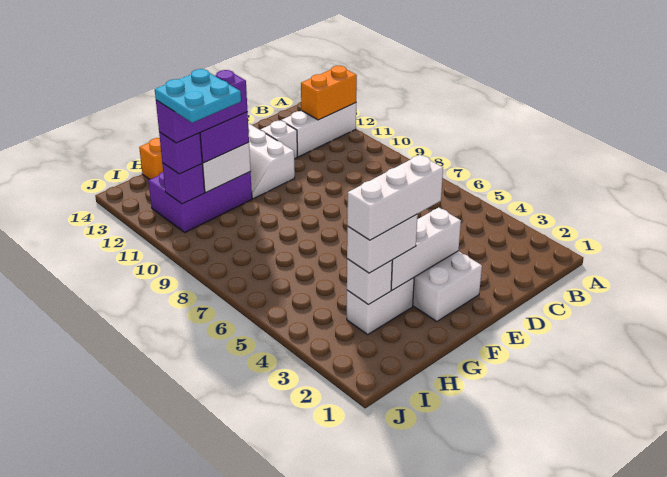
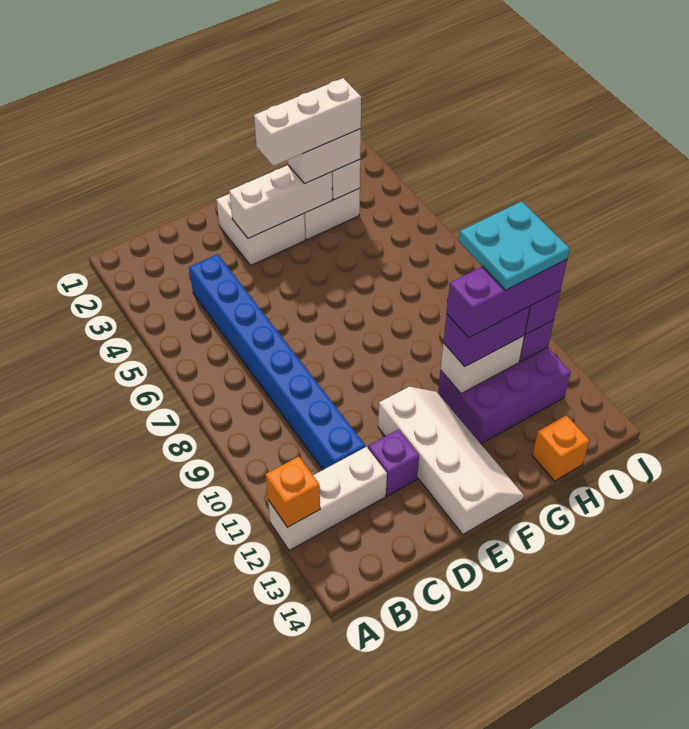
orange 1x2 brick [301,66,357,120] -> orange 1x1 brick [266,457,320,527]
none -> blue 1x8 brick [189,254,366,470]
white 1x1 brick [260,121,297,159] -> purple 1x1 brick [368,430,419,496]

